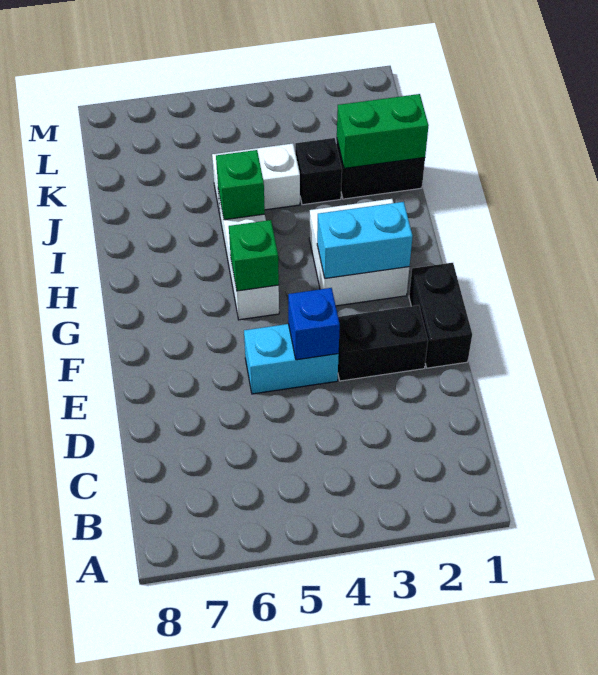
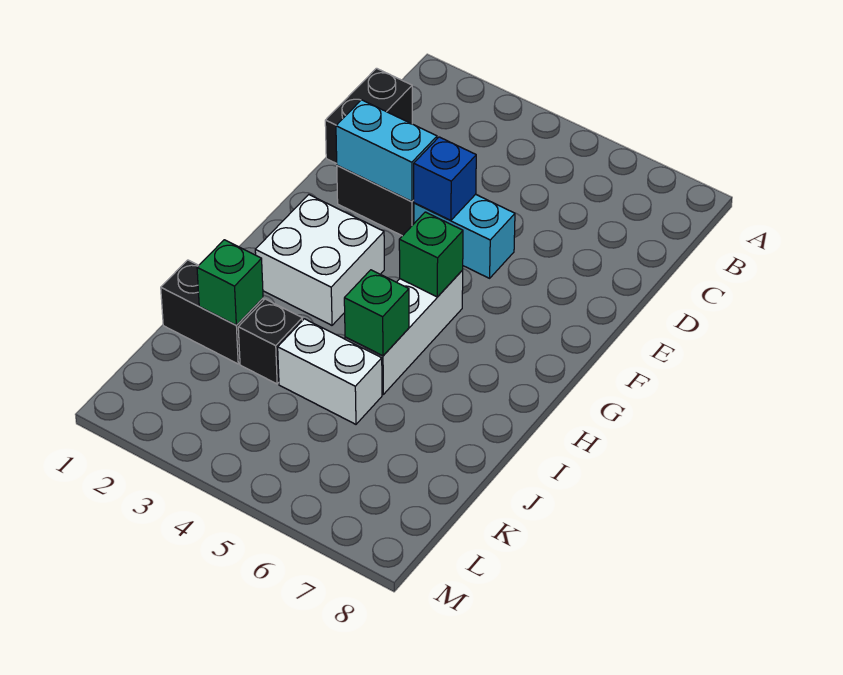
black 1x2 brick [409,263,472,368] -> black 1x2 brick moved to [325,68,412,164]
cyan 1x2 brick [317,202,413,279] -> cyan 1x2 brick moved to [336,100,437,202]
green 1x2 brick [337,94,429,168] -> green 1x1 brick [197,240,263,325]

